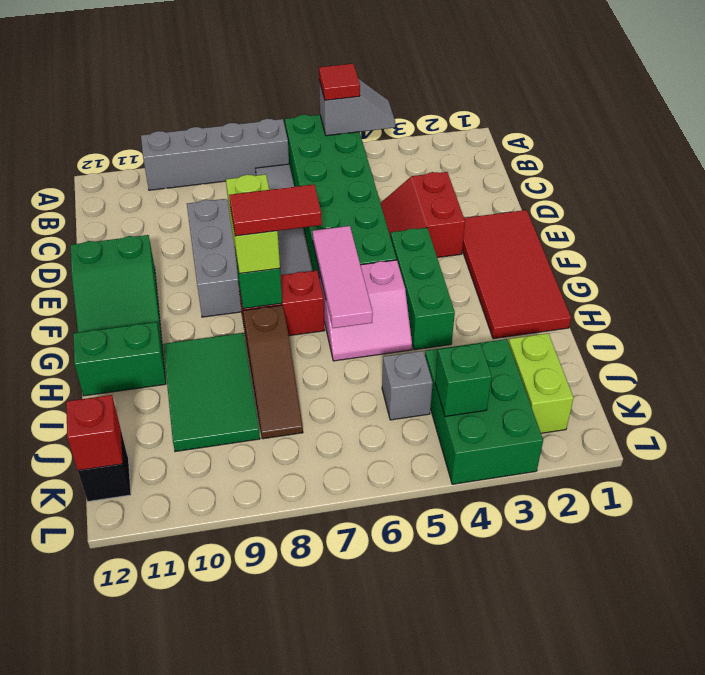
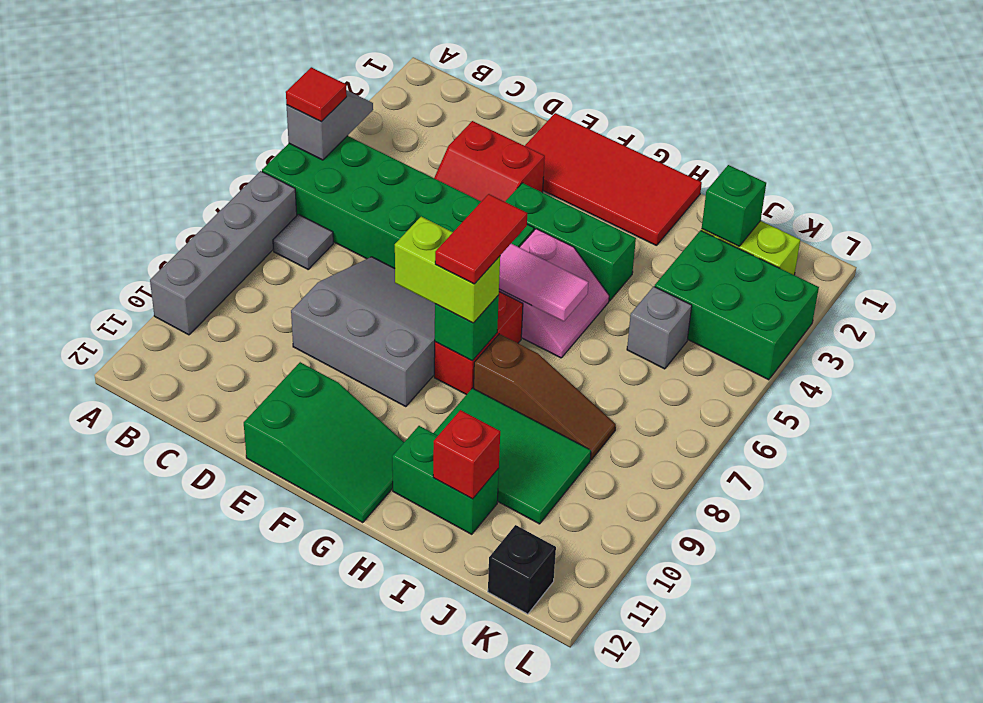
green 1x2 brick [73,322,166,396] -> green 1x2 brick turned to [392,426,499,534]
green 1x1 brick [435,343,492,416] -> green 1x1 brick moved to [702,165,766,246]
red 1x1 brick [66,395,123,471] -> red 1x1 brick moved to [433,410,500,499]

